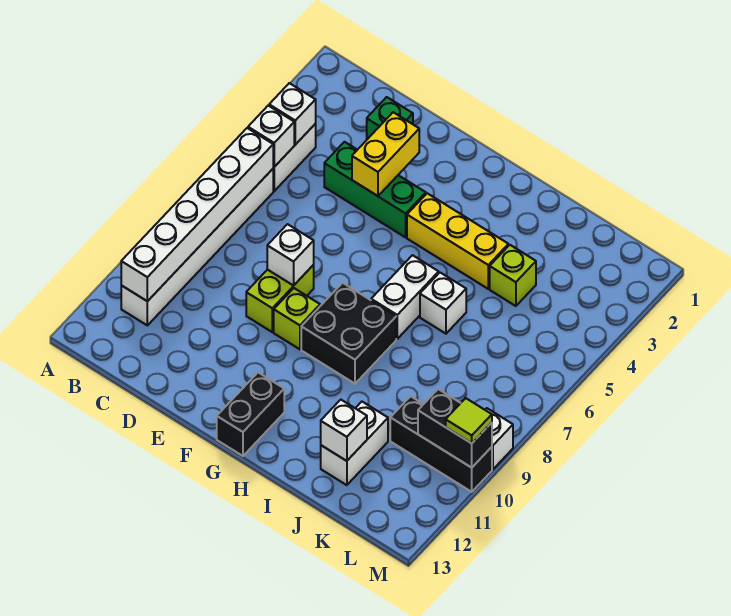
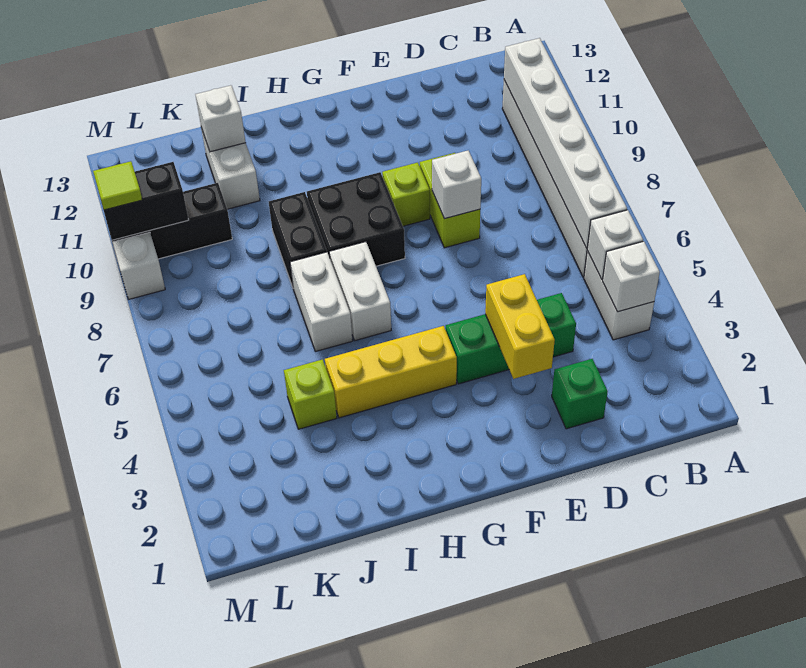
black 1x2 brick [217,372,284,456] -> black 1x2 brick moved to [269,192,327,287]
white 1x1 brick [420,273,466,334] -> white 1x2 brick [290,252,353,352]

